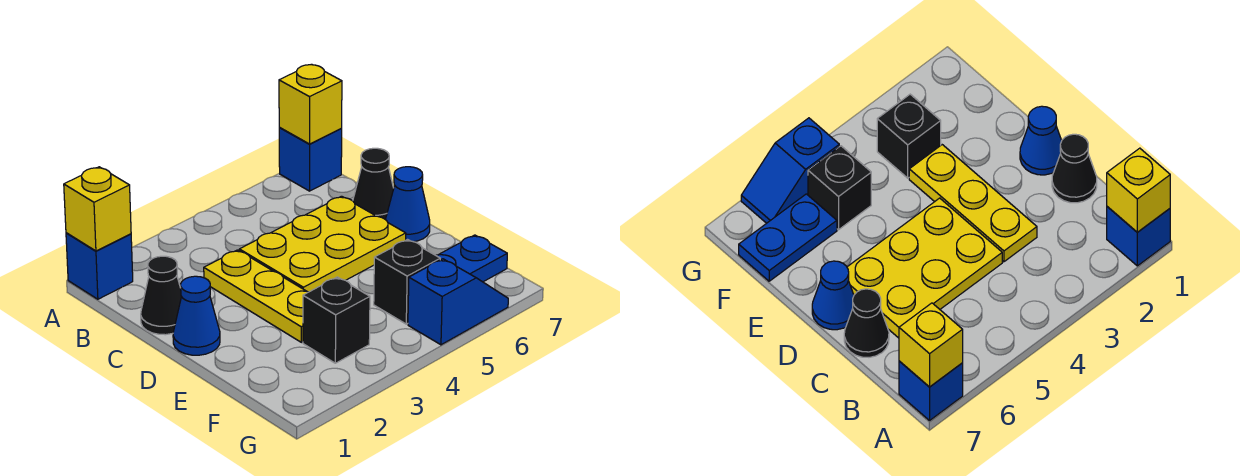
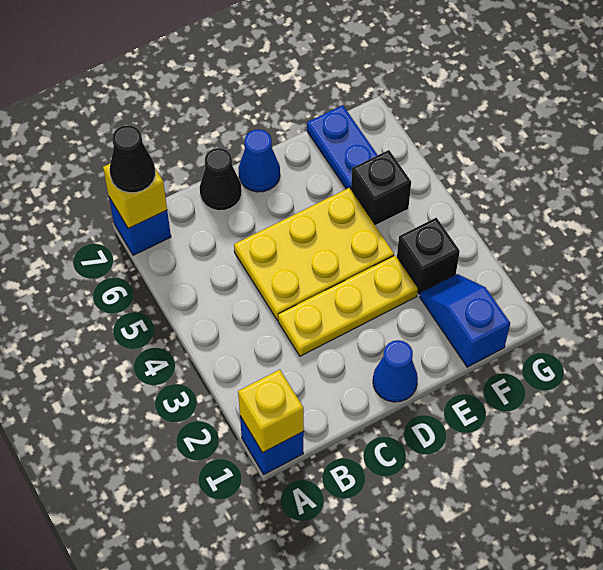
black 1x1 cone [141,256,182,335] -> black 1x1 cone moved to [110,125,155,193]
yellow 2x3 plate [239,196,406,292] -> yellow 2x3 plate turned to [234,188,394,320]
blue 1x2 slope [408,259,508,345] -> blue 1x2 slope moved to [420,274,510,367]

